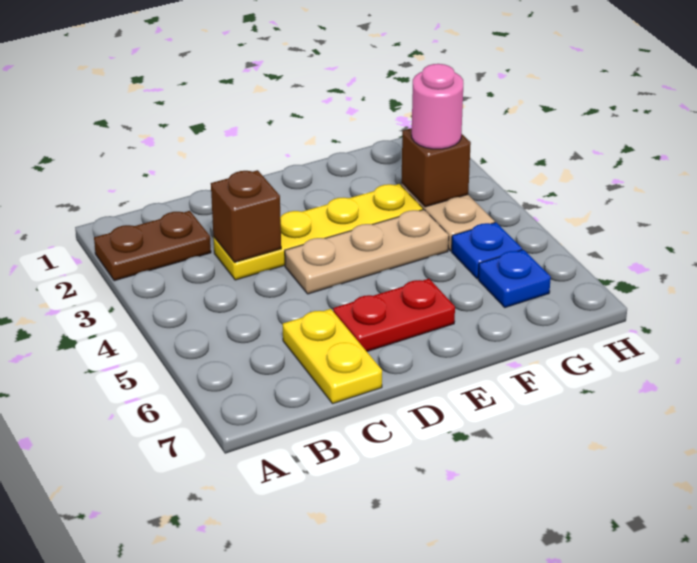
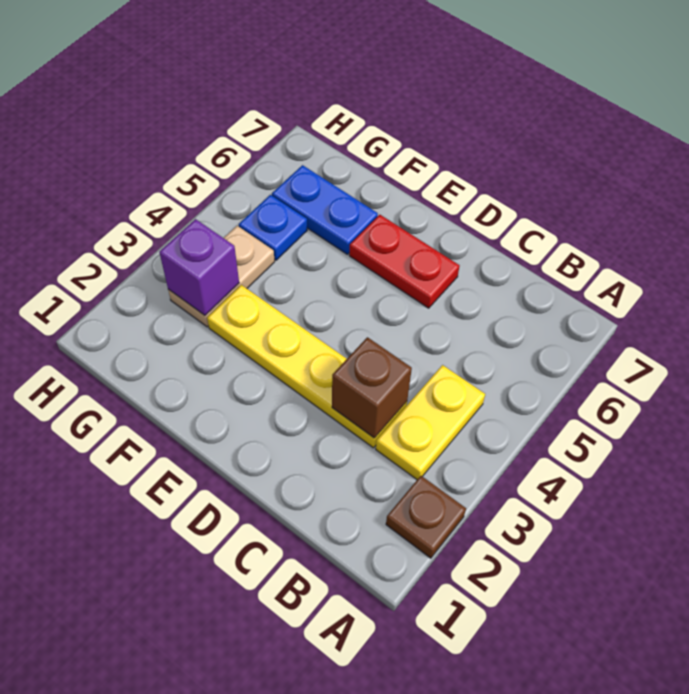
brown 1x2 plate [94,211,211,281] -> brown 1x1 plate [386,476,466,558]
yellow 1x2 plate [283,309,382,404] -> yellow 1x2 plate moved to [376,365,485,480]
tan 1x3 plate [285,210,449,294] -> none
brown 1x1 brick [402,128,471,207] -> purple 1x1 brick [159,219,239,315]
pink 1x1 round brick [412,64,463,149] -> none
blue 1x1 plate [478,250,551,308] -> blue 1x2 plate [272,165,378,254]

